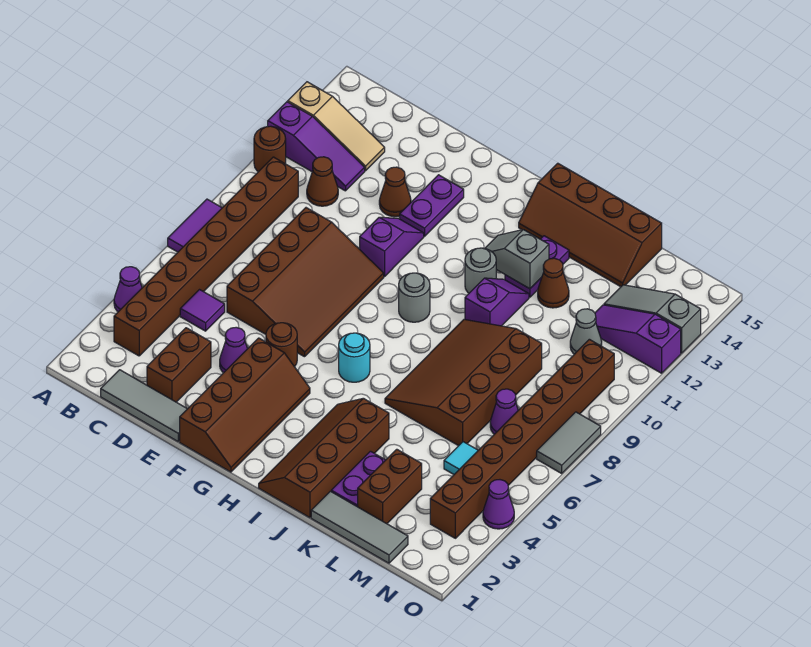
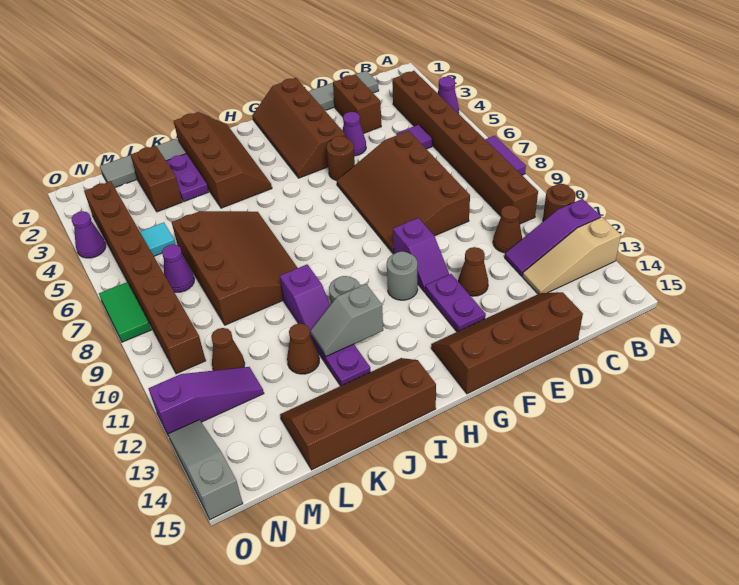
none -> brown 2x4 slope [431,292,583,394]
cyan 1x1 round brick [339,333,370,382] -> none
grey 1x1 round brick [399,273,430,322] -> grey 1x1 round brick moved to [387,251,418,300]
grey 1x2 slope [485,230,549,289] -> grey 1x2 slope turned to [310,284,383,357]
grey 1x1 cone [570,309,602,354] -> brown 1x1 cone [211,328,245,371]
grey 1x3 slope [604,285,701,353] -> grey 1x3 slope turned to [168,420,243,520]
grey 1x2 tile [537,412,601,473] -> green 1x2 tile [99,282,151,342]

